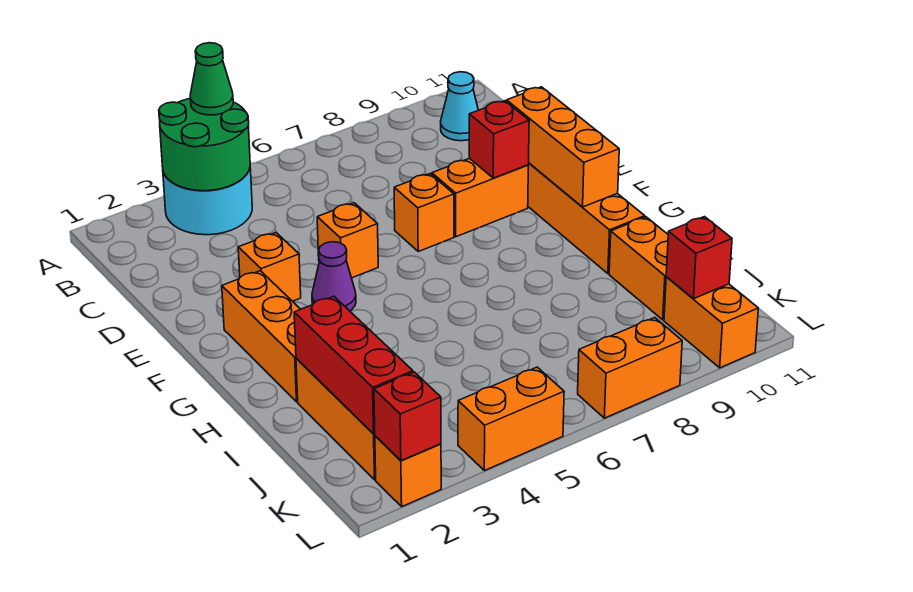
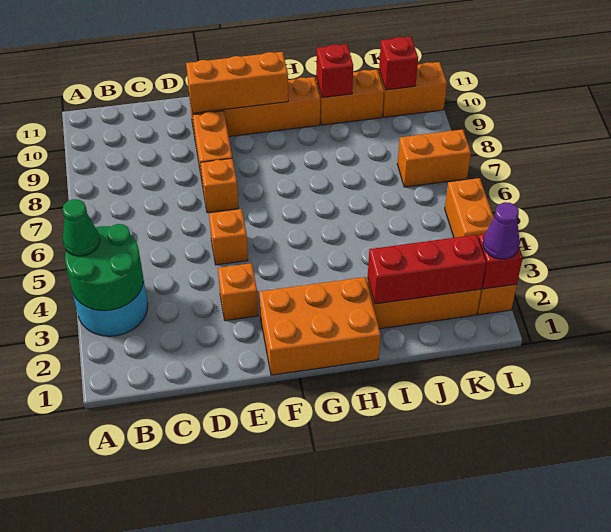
cyan 1x1 cone [441,72,478,141] -> none
red 1x1 brick [469,101,529,178] -> red 1x1 brick moved to [316,44,353,98]
orange 1x3 brick [222,271,300,402] -> orange 2x3 brick [259,277,380,375]
purple 1x1 cone [312,242,356,311] -> purple 1x1 cone moved to [483,202,520,259]
orange 1x2 brick [578,318,682,418] -> orange 1x2 brick turned to [397,129,471,187]

